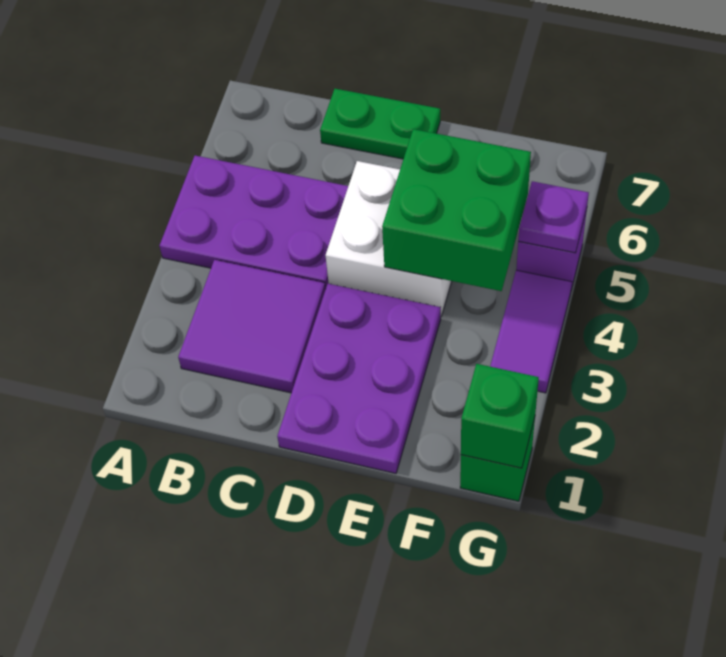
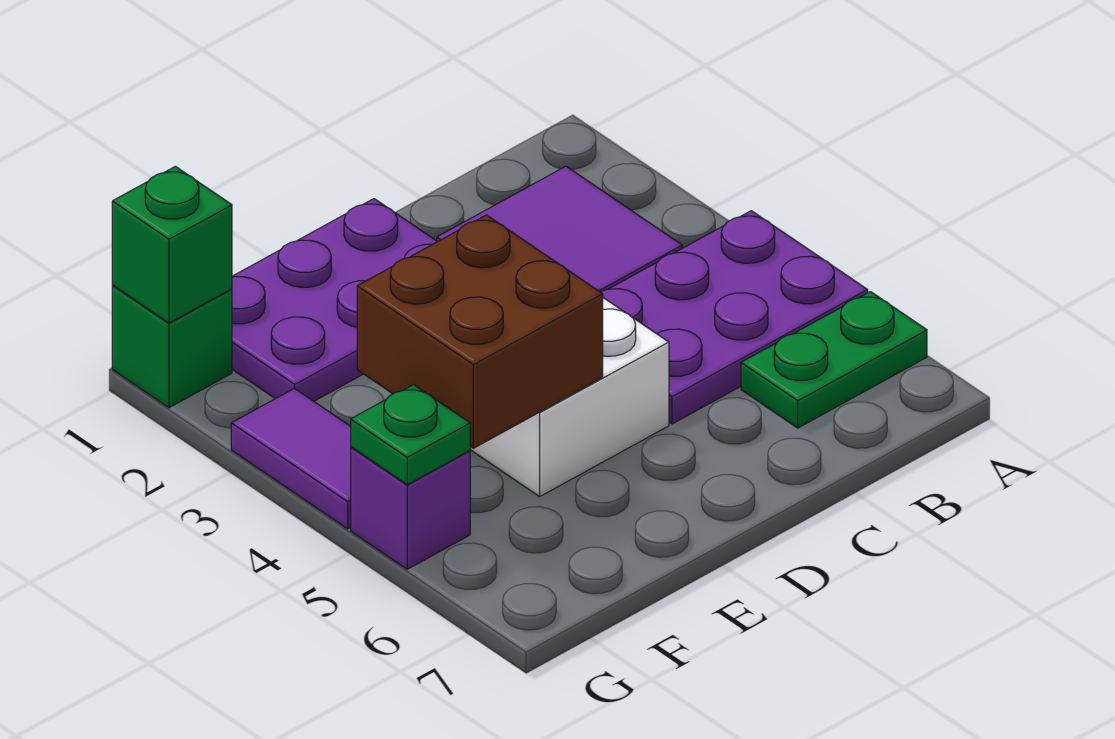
green 1x2 plate [320,89,440,159] -> green 1x2 plate moved to [741,292,927,428]
purple 2x3 plate [277,284,441,473] -> purple 2x3 plate turned to [232,199,437,401]
green 2x2 brick [382,129,531,291] -> brown 2x2 brick [357,215,603,448]
purple 1x1 plate [518,181,589,253] -> green 1x1 plate [351,385,470,485]

